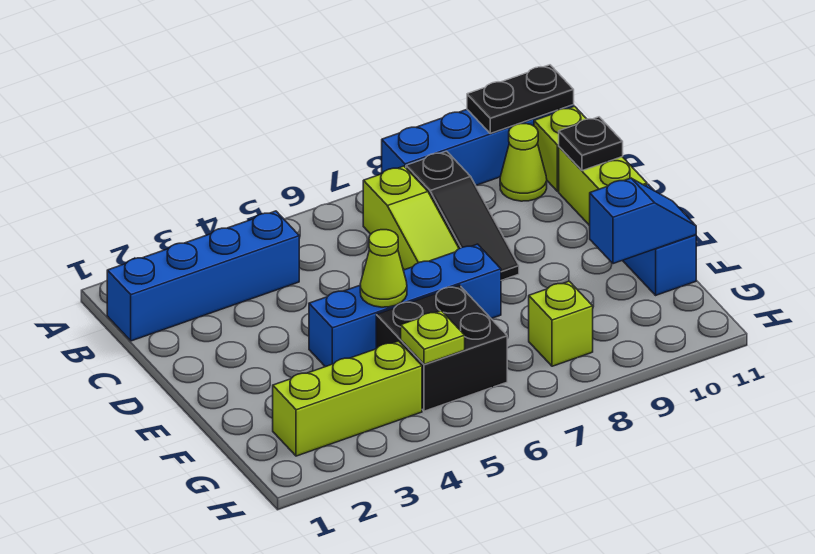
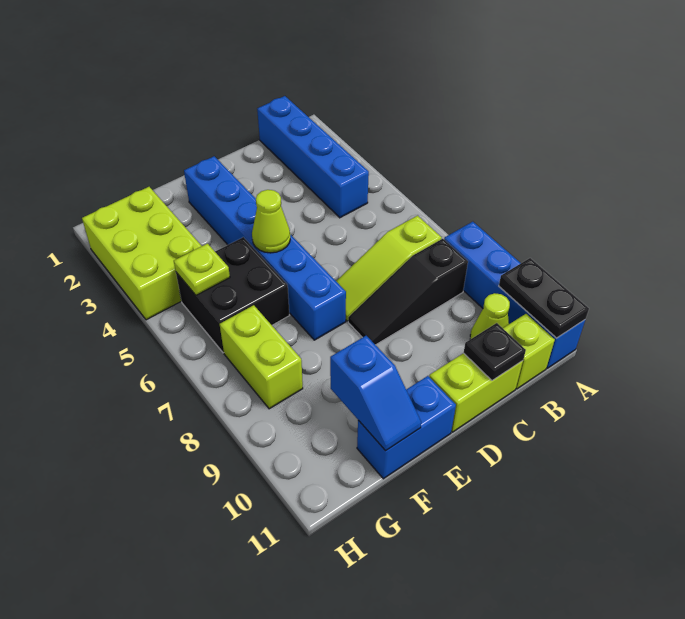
blue 1x4 brick [309,244,501,367] -> blue 1x6 brick [184,156,346,340]
lime 1x3 brick [273,341,422,456] -> lime 2x3 brick [82,187,201,320]
lime 1x1 brick [529,281,593,366] -> lime 1x2 brick [220,305,303,409]

